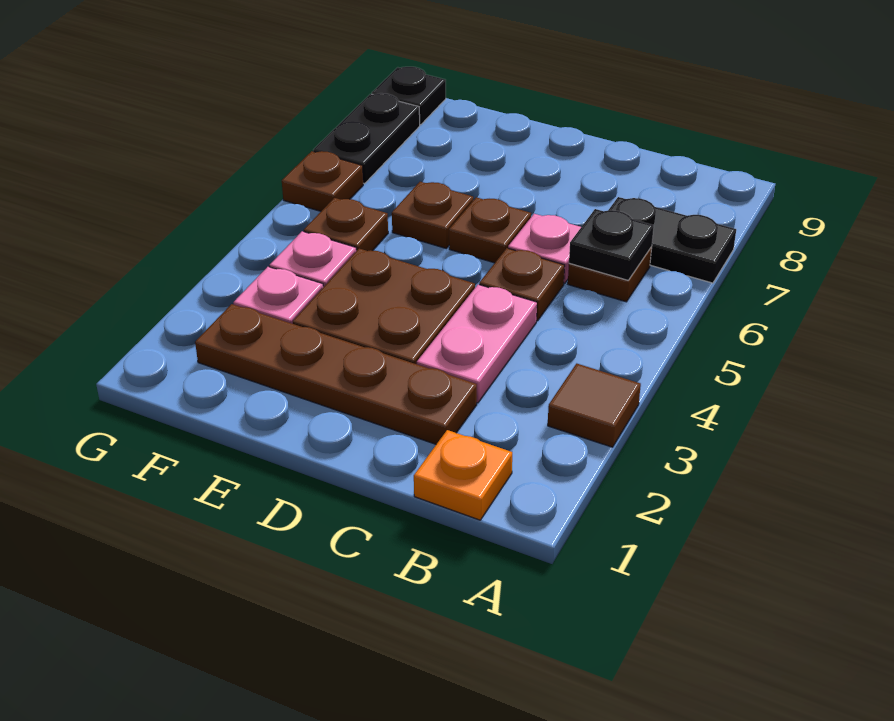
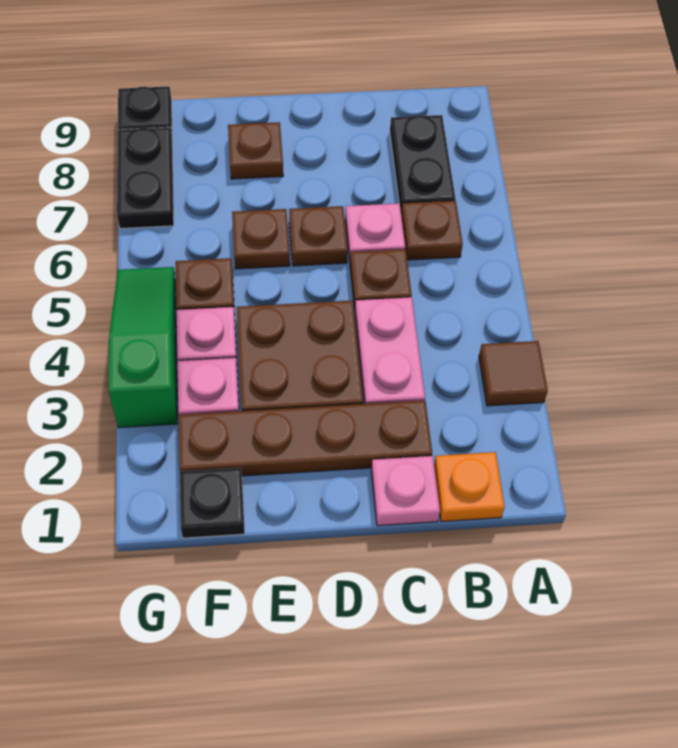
black 1x2 plate [608,197,736,283] -> black 1x2 plate turned to [390,115,455,212]
black 1x1 plate [569,209,654,280] -> black 1x1 plate moved to [180,468,245,538]
none -> pink 1x1 plate [371,456,440,526]
none -> green 1x3 slope [109,267,177,428]
brown 1x1 plate [282,151,363,211] -> brown 1x1 plate moved to [228,122,283,179]

